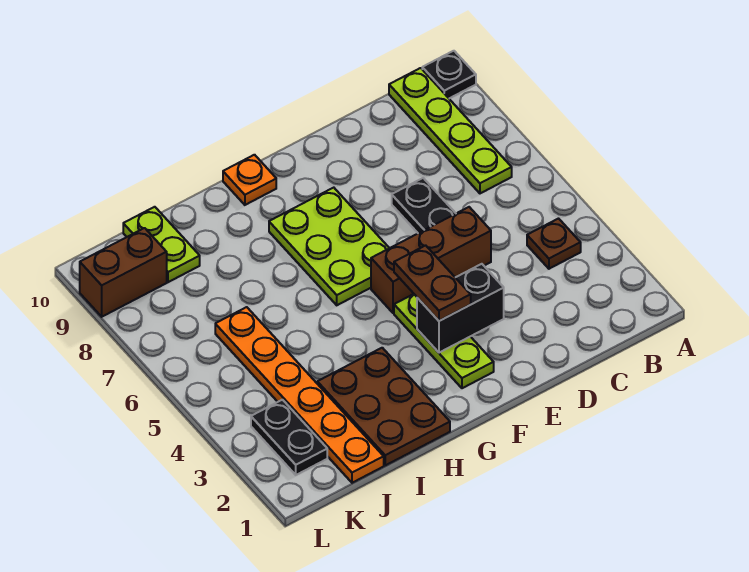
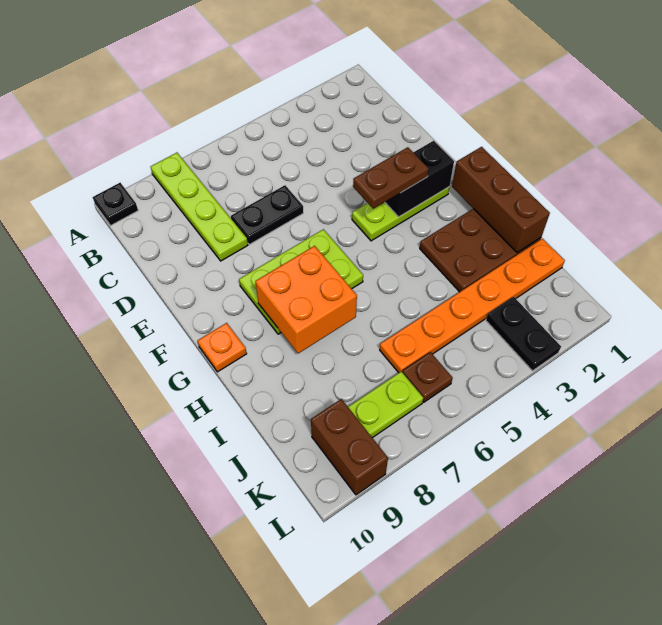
brown 1x1 plate [527,219,581,269] -> brown 1x1 plate moved to [402,352,453,402]
lime 1x4 plate [389,68,512,193] -> lime 1x4 plate turned to [151,153,248,261]
brown 1x3 brick [371,207,491,313] -> brown 1x3 brick moved to [452,147,550,253]
black 1x2 brick [417,264,504,353] -> black 1x2 brick turned to [385,141,454,217]
none -> orange 2x2 brick [255,246,357,354]
lime 1x2 plate [123,207,200,282] -> lime 1x2 plate moved to [348,371,423,438]
black 1x2 plate [251,400,327,475] -> black 1x2 plate turned to [486,297,561,371]

